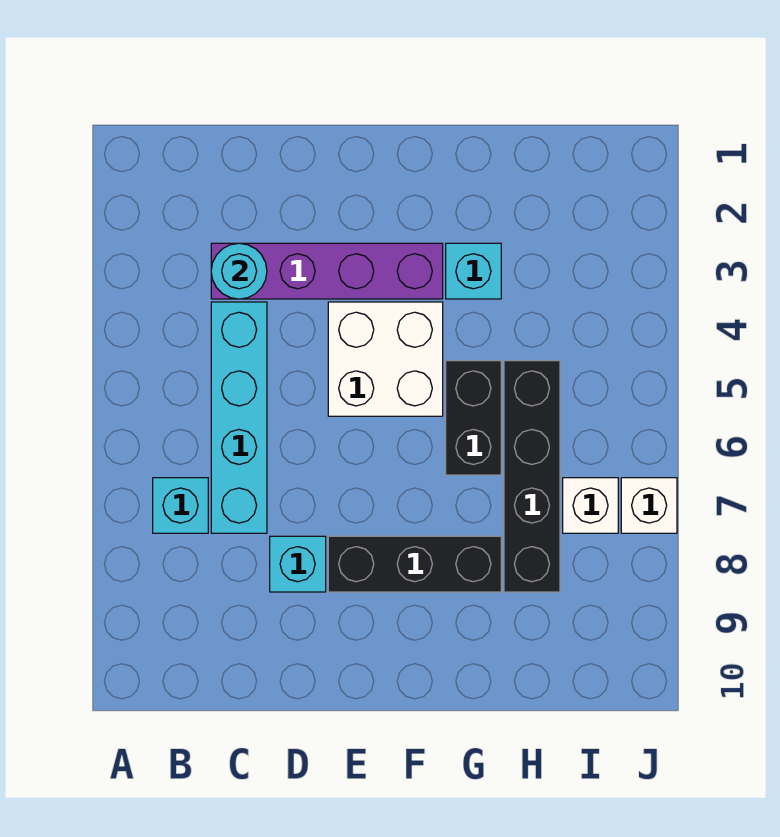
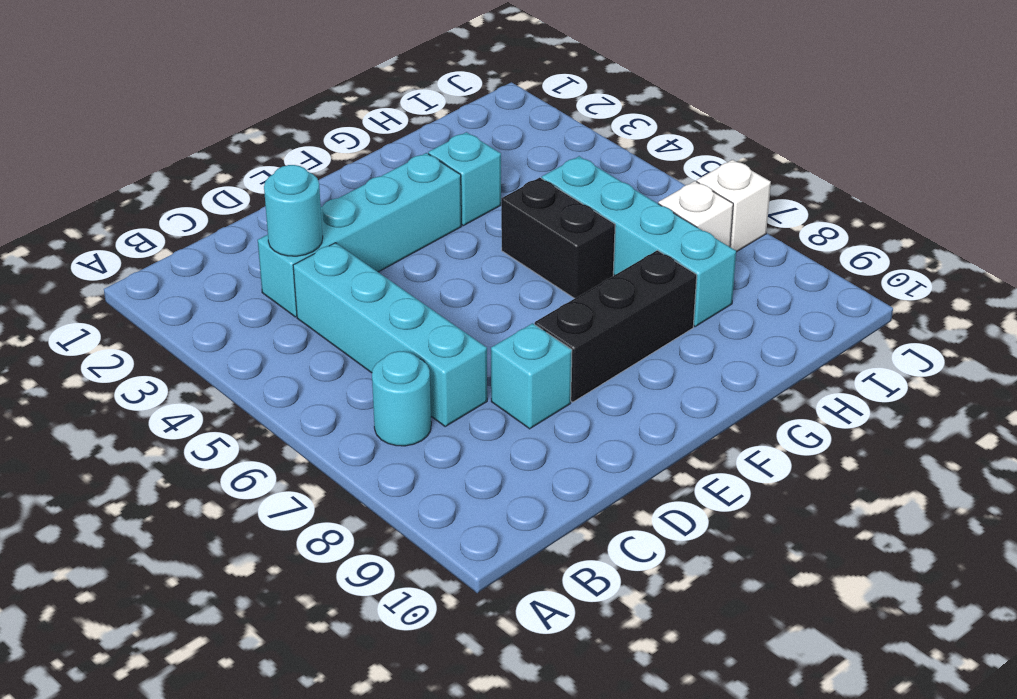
cyan 1x1 brick [153,478,208,533] -> cyan 1x1 round brick [372,351,431,446]
purple 1x4 brick [211,243,443,299] -> cyan 1x4 brick [258,153,461,317]
white 2x2 brick [328,302,443,416] -> none
black 1x4 brick [504,361,560,592] -> cyan 1x4 brick [542,156,736,326]

